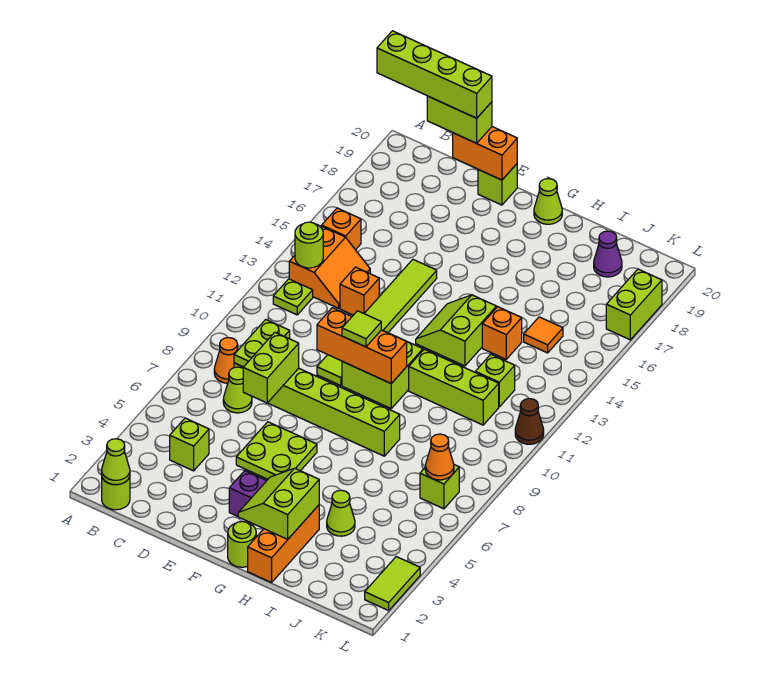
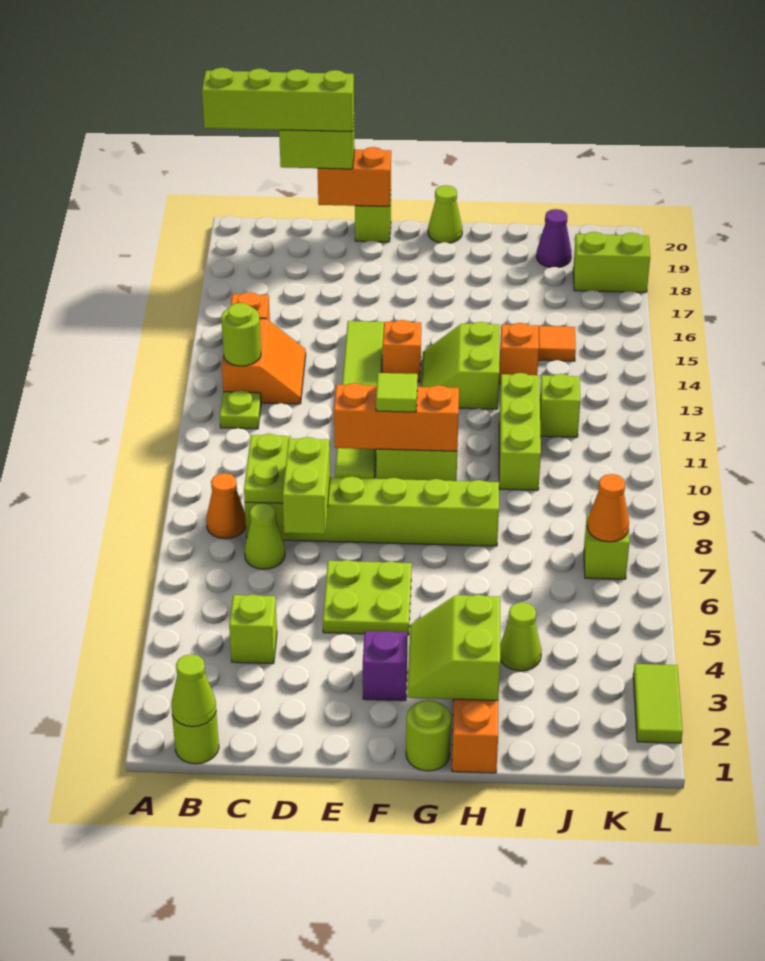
orange 1x1 brick [340,267,379,315] -> orange 1x1 brick moved to [383,320,421,382]
lime 1x3 brick [409,349,499,425] -> lime 1x3 brick turned to [499,373,541,490]
brown 1x1 cone [515,399,544,444] -> none
lime 1x2 brick [606,269,662,340] -> lime 1x2 brick turned to [573,232,650,292]

